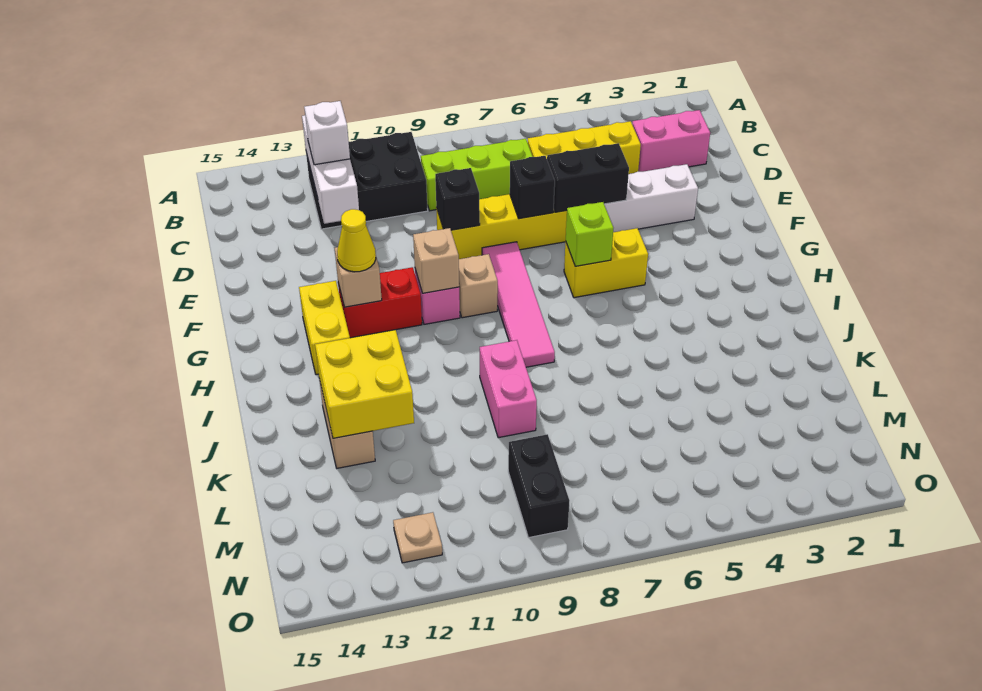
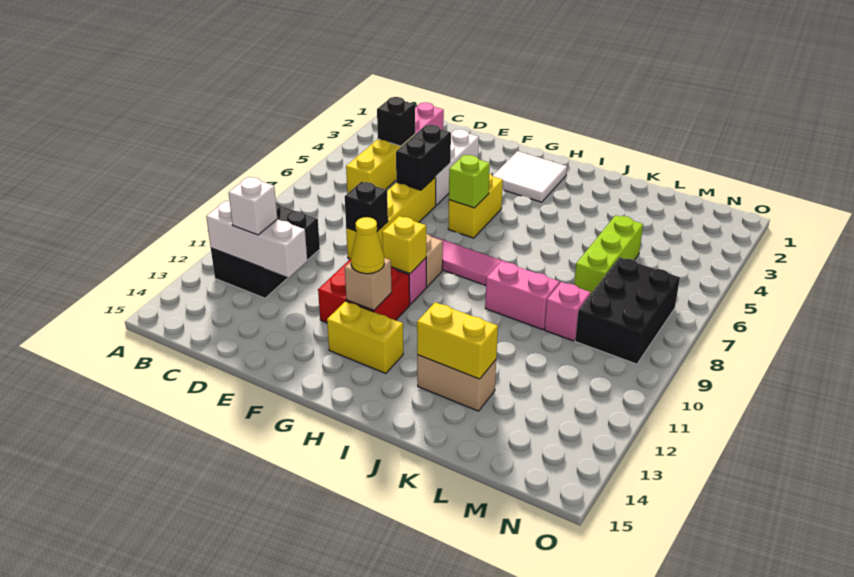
lime 1x3 brick [421,139,533,211] -> lime 1x3 brick moved to [574,215,643,295]
black 1x1 brick [510,156,555,219] -> black 1x1 brick moved to [377,97,415,146]
none -> white 2x2 tile [493,151,567,202]
tan 1x1 brick [413,228,459,293] -> yellow 1x1 brick [382,216,427,274]
red 1x2 brick [338,267,422,338] -> red 2x2 brick [318,259,410,323]
yellow 2x2 brick [315,330,414,438] -> yellow 1x2 brick [417,302,498,379]
none -> pink 1x1 brick [545,282,591,341]
black 1x2 brick [508,434,569,538] -> black 2x3 brick [575,257,680,364]
tan 1x1 plate [393,512,442,563] -> none

